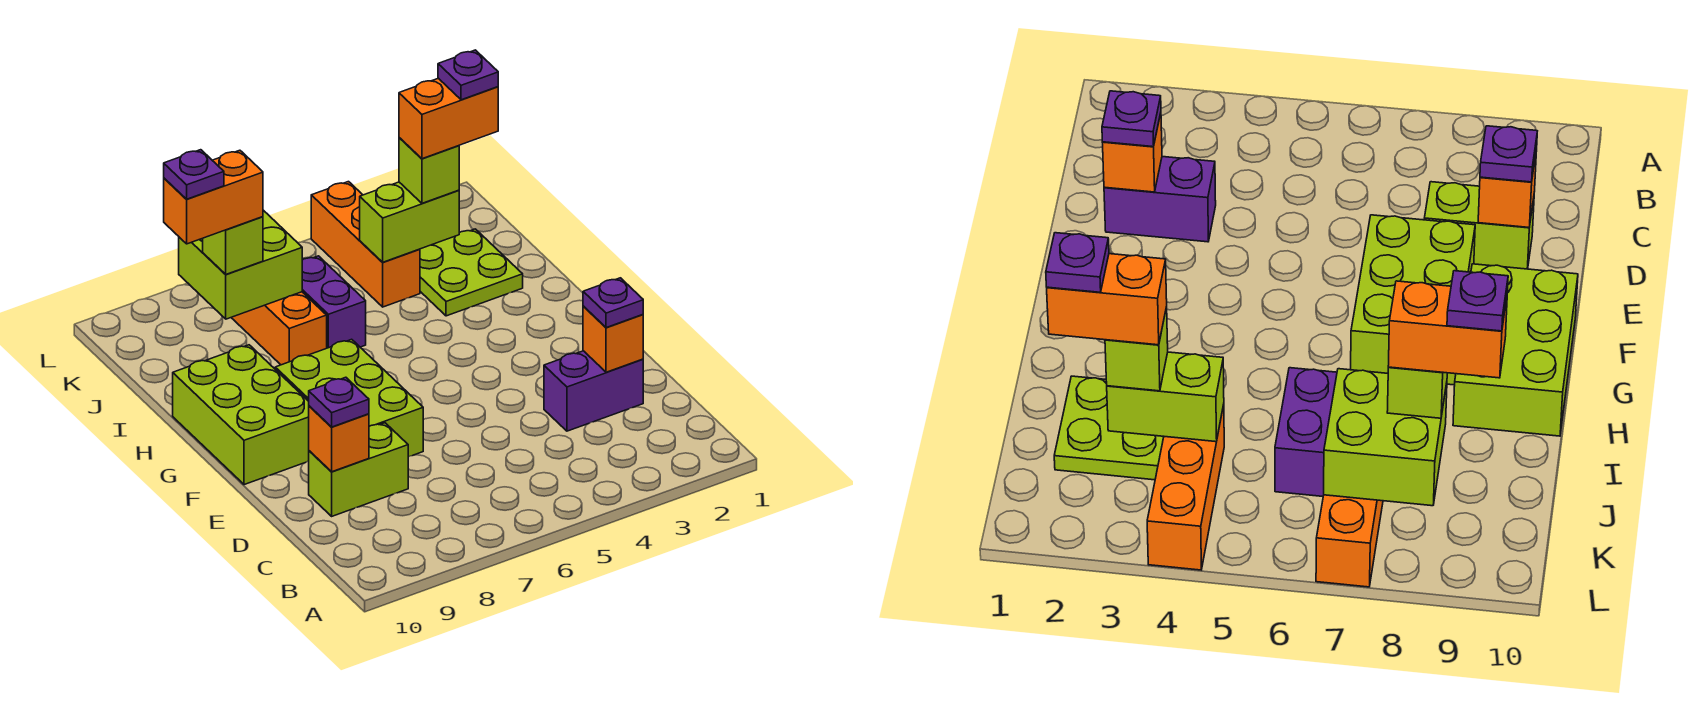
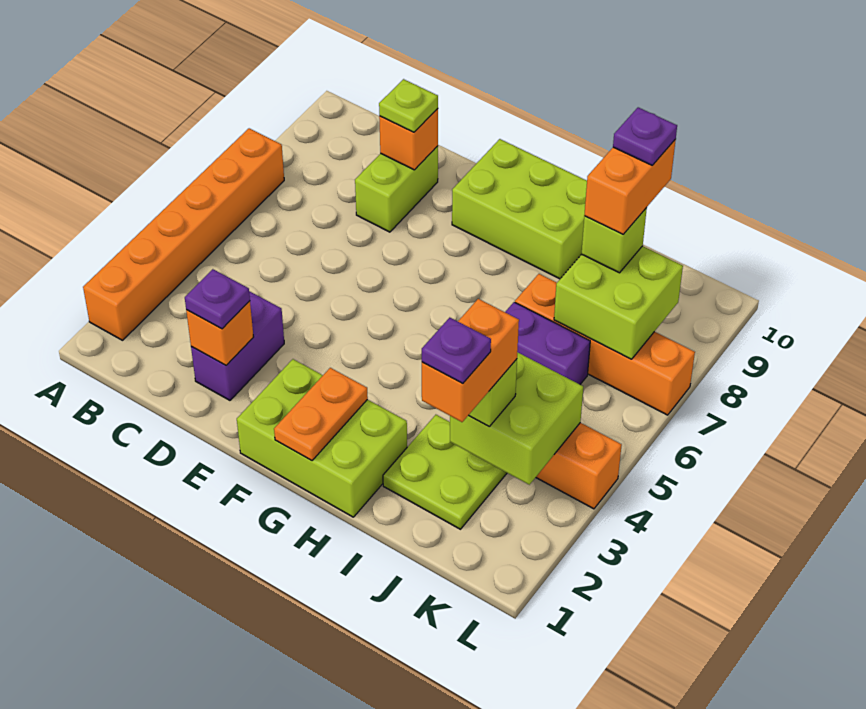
none -> orange 1x6 brick [83,128,284,340]
purple 1x1 plate [309,377,369,427] -> lime 1x1 plate [379,79,438,132]
lime 2x3 brick [275,339,423,457] -> lime 2x3 brick moved to [237,359,407,517]
none -> orange 1x2 plate [274,368,368,461]
lime 1x2 brick [360,182,459,262] -> lime 2x2 brick [450,352,583,485]

